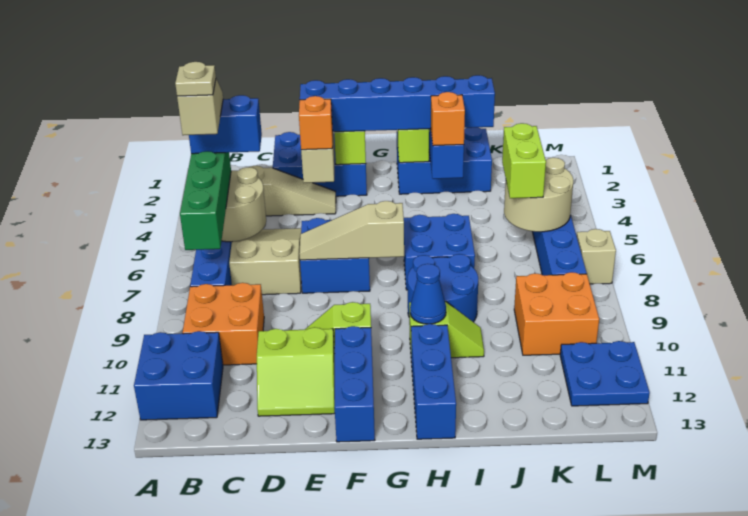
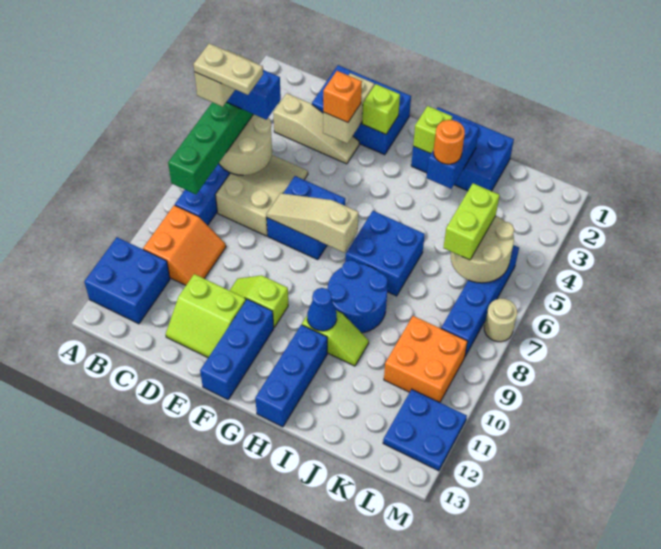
tan 1x1 plate [175,62,216,96] -> tan 1x2 plate [193,43,263,95]
orange 2x2 brick [183,283,264,365] -> orange 2x2 slope [143,205,226,285]
blue 1x6 brick [300,75,495,132] -> none
orange 1x1 brick [431,92,465,146] -> orange 1x1 round brick [434,120,465,164]
tan 1x1 brick [577,229,616,284] -> tan 1x1 round brick [484,299,517,342]

